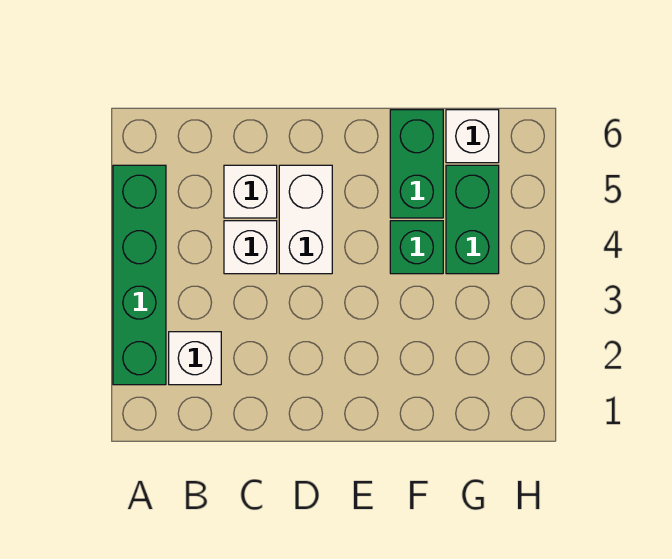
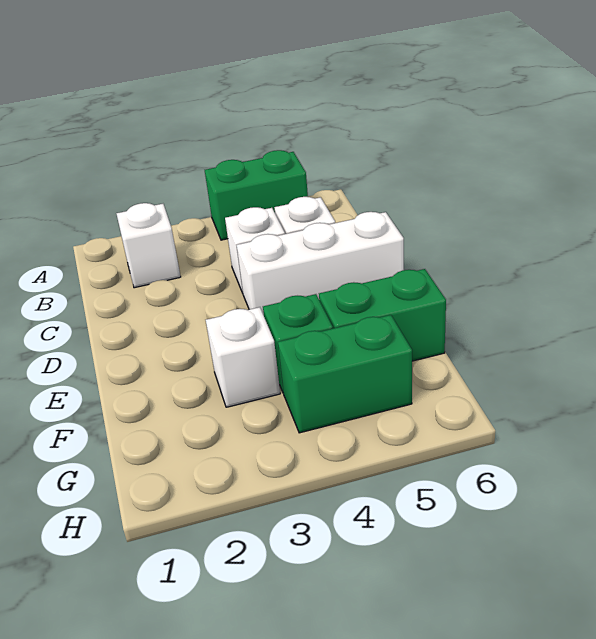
green 1x4 brick [113,165,166,385] -> green 1x2 brick [205,150,308,240]
white 1x2 brick [279,165,332,274] -> white 1x3 brick [237,212,404,315]
white 1x1 brick [446,110,499,163] -> white 1x1 brick moved to [206,307,280,407]

